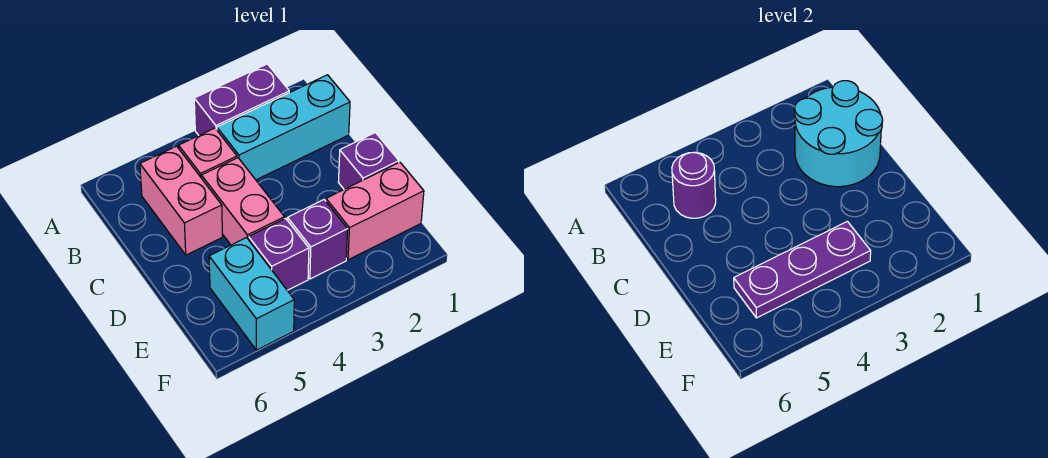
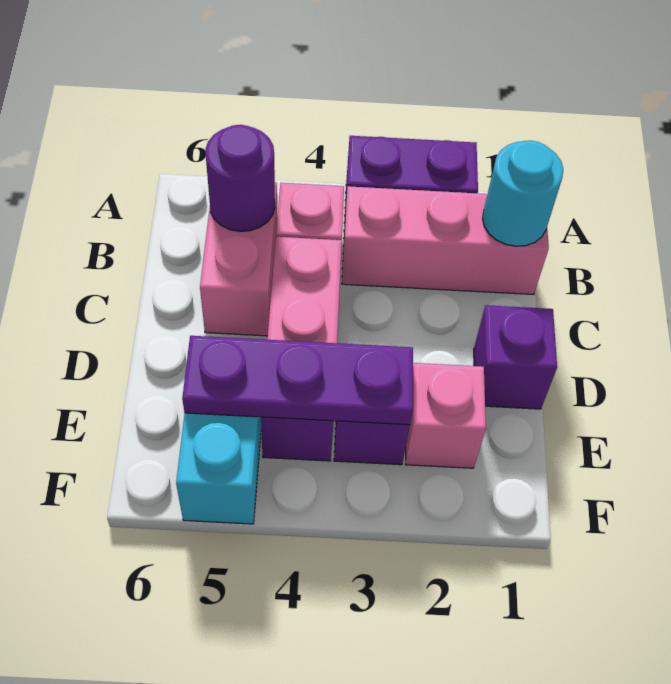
cyan 1x3 brick [217,75,350,180] -> pink 1x3 brick [342,186,549,295]
cyan 2x2 round brick [795,81,883,187] -> cyan 1x1 round brick [482,141,563,246]
pink 1x2 brick [326,162,424,260] -> pink 1x1 brick [406,363,486,468]

